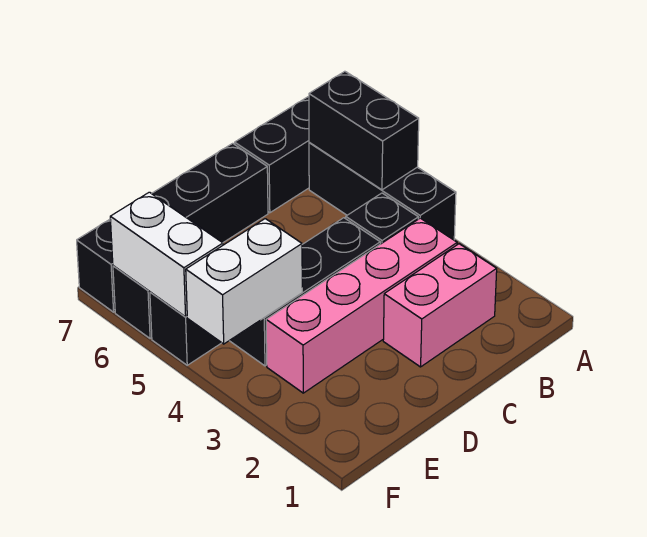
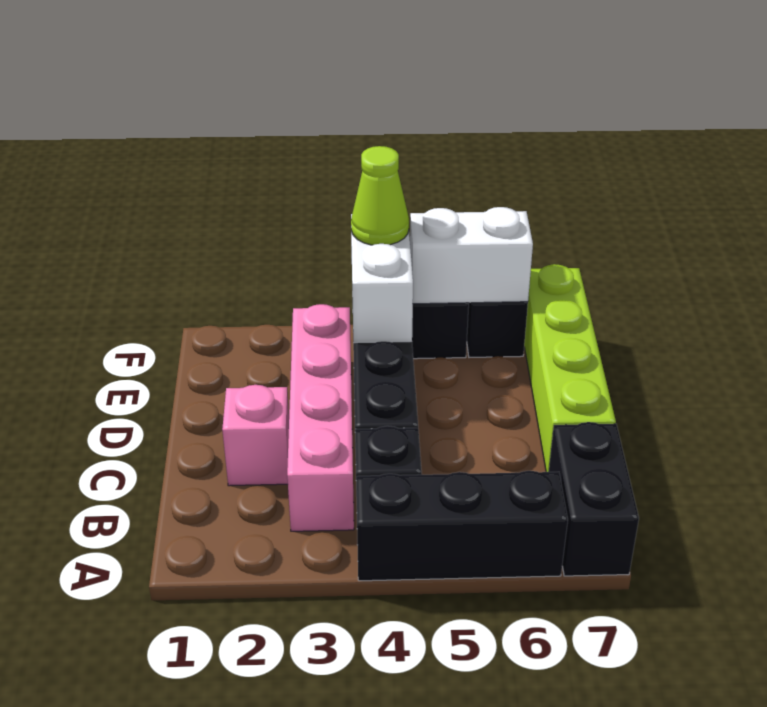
black 1x2 brick [309,71,419,190] -> none
pink 1x2 brick [383,244,497,367] -> pink 1x1 brick [222,385,289,486]
black 1x4 brick [77,143,268,312] -> lime 1x4 brick [524,264,616,472]
none -> lime 1x1 cone [351,146,409,245]

